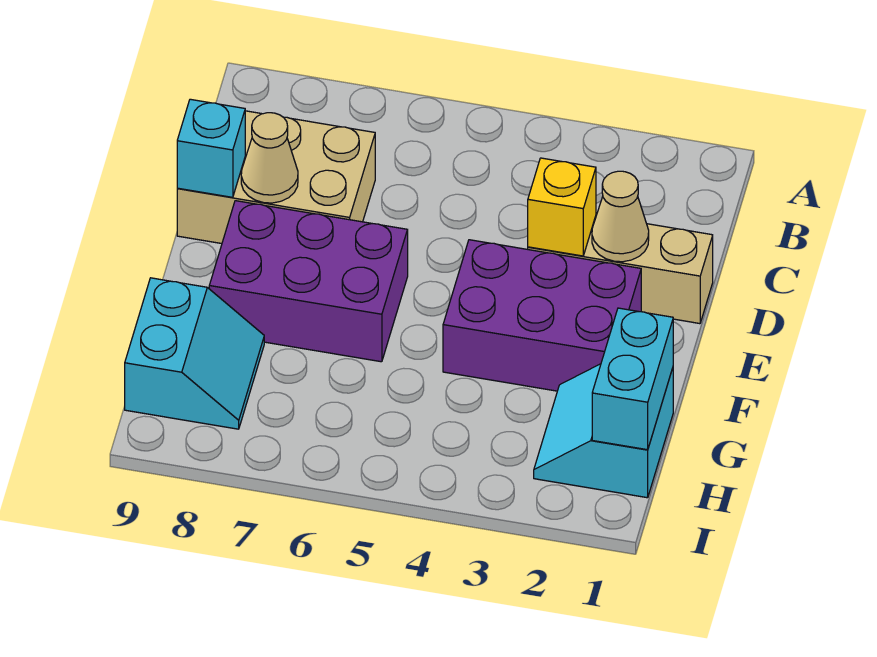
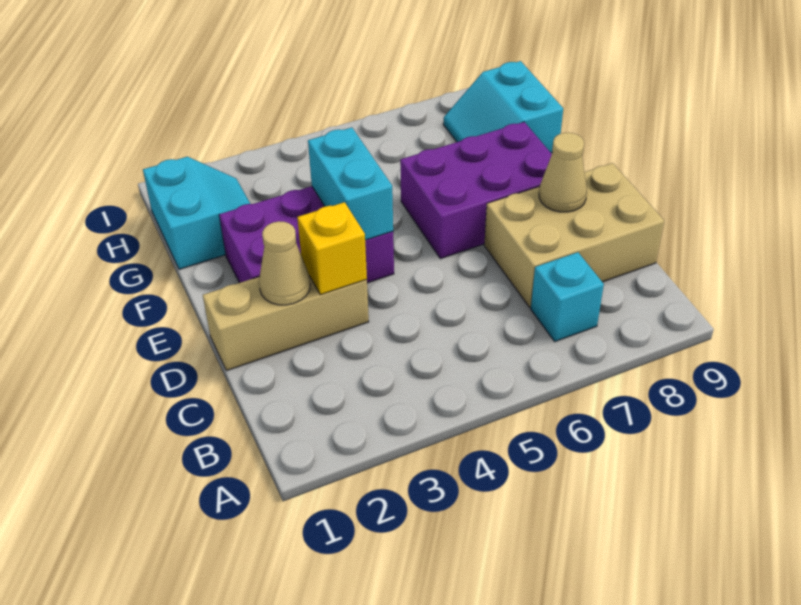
cyan 1x1 brick [177,99,245,197] -> cyan 1x1 brick moved to [531,252,604,341]
cyan 1x2 brick [592,308,673,450] -> cyan 1x2 brick moved to [308,128,393,240]

